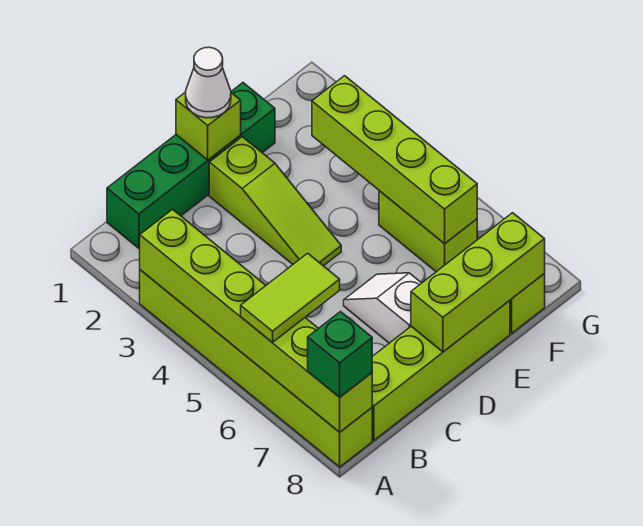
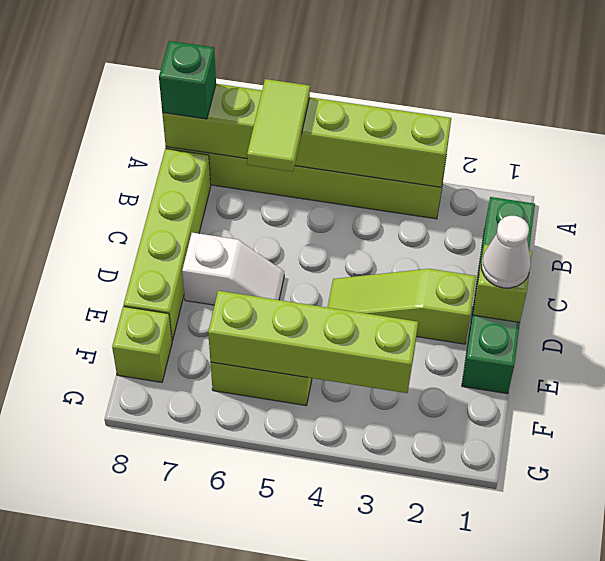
lime 1x3 brick [411,213,545,352] -> none

